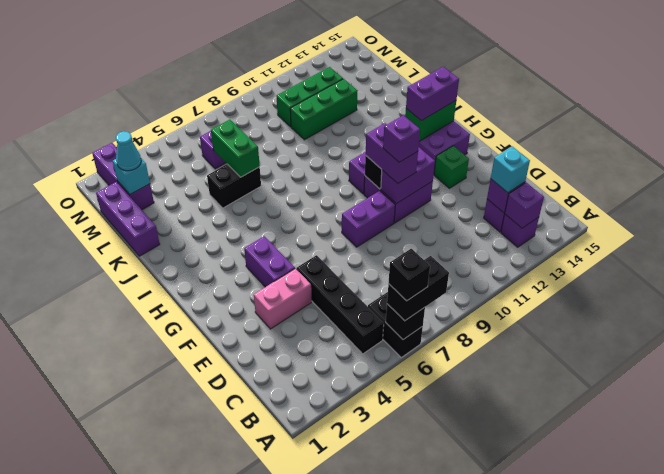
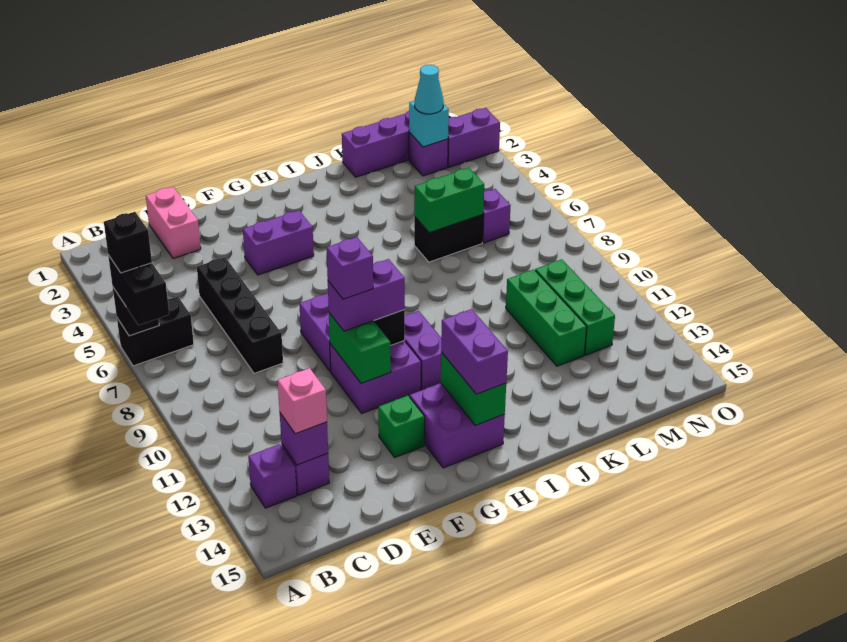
black 1x4 brick [297,255,384,354] -> black 1x4 brick turned to [197,257,283,373]
purple 1x1 brick [505,183,544,228] -> none
cyan 1x1 brick [491,147,530,193] -> pink 1x1 brick [278,368,327,434]
pink 1x2 brick [254,268,312,329] -> pink 1x2 brick moved to [146,187,201,259]
purple 1x2 brick [381,148,435,204] -> green 1x2 brick [329,313,391,383]
black 1x2 brick [207,164,261,208] -> black 1x2 brick turned to [414,214,483,262]

